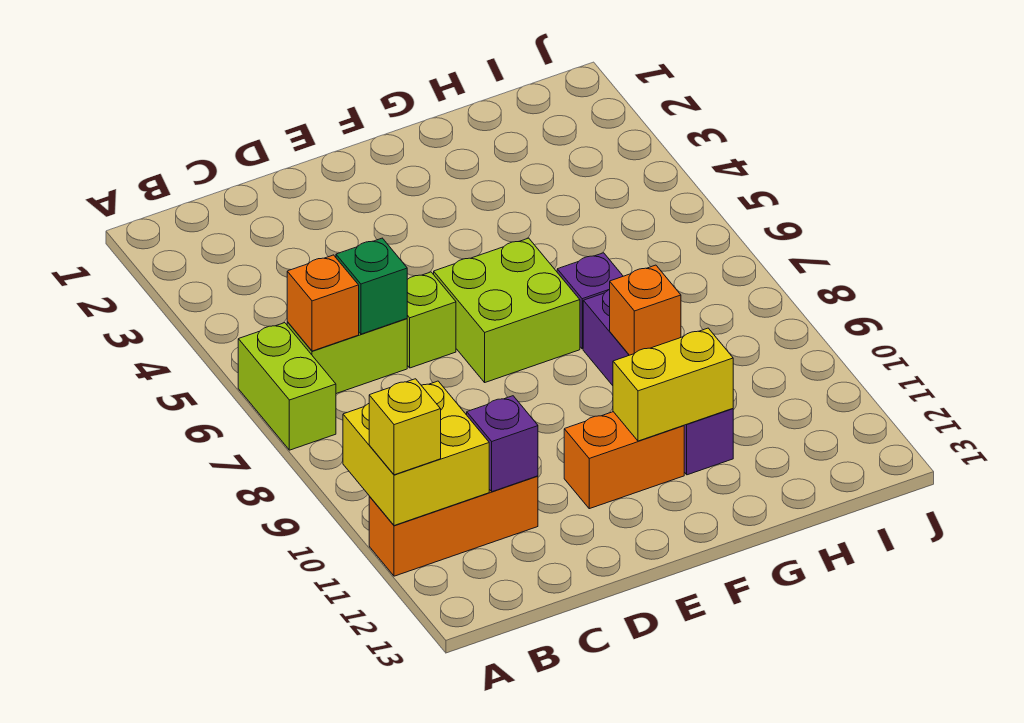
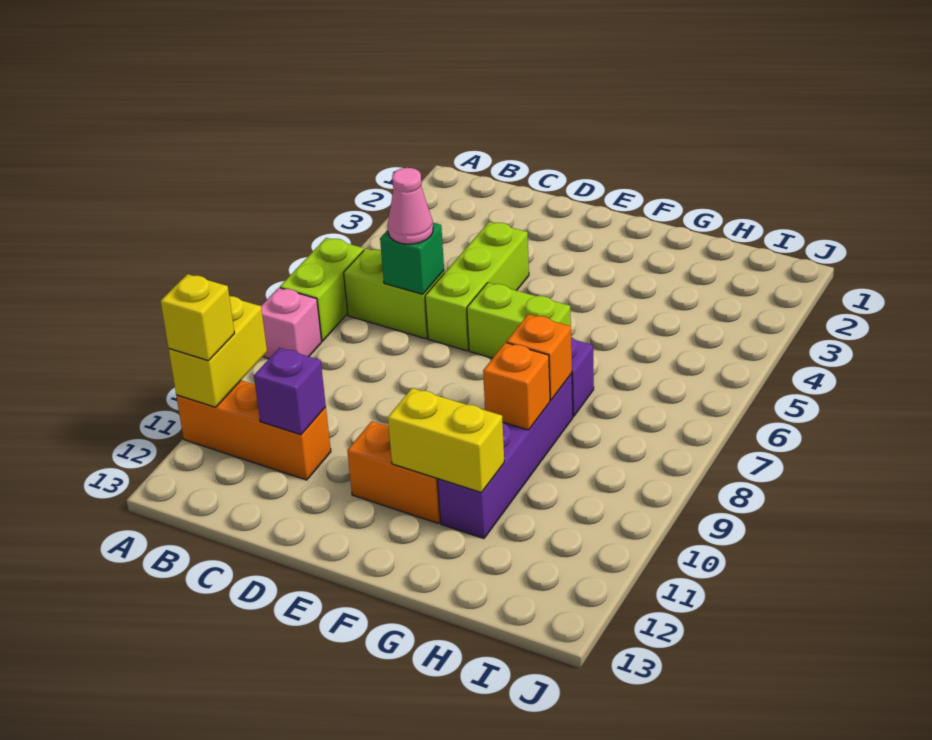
none -> pink 1x1 brick [261,288,322,359]
yellow 2x2 brick [343,381,489,526] -> yellow 1x2 brick [169,296,267,407]
orange 1x1 brick [287,255,359,351] -> orange 1x1 brick moved to [506,314,572,400]
none -> pink 1x1 cone [388,168,433,244]
lime 1x1 brick [407,272,456,368] -> lime 1x3 brick [425,222,529,351]
lime 2x2 brick [434,238,580,382] -> lime 1x2 brick [467,283,571,358]

